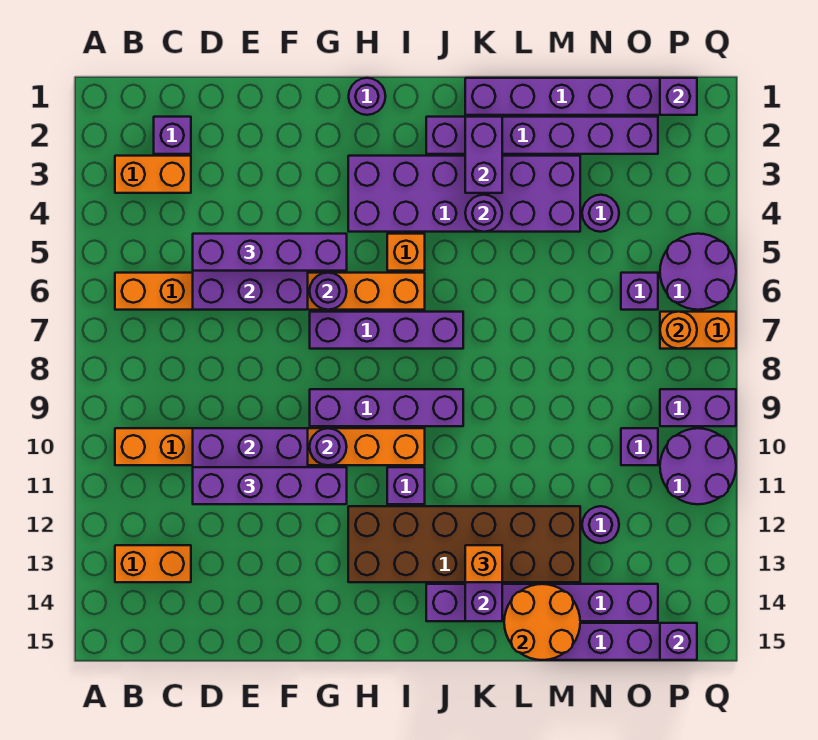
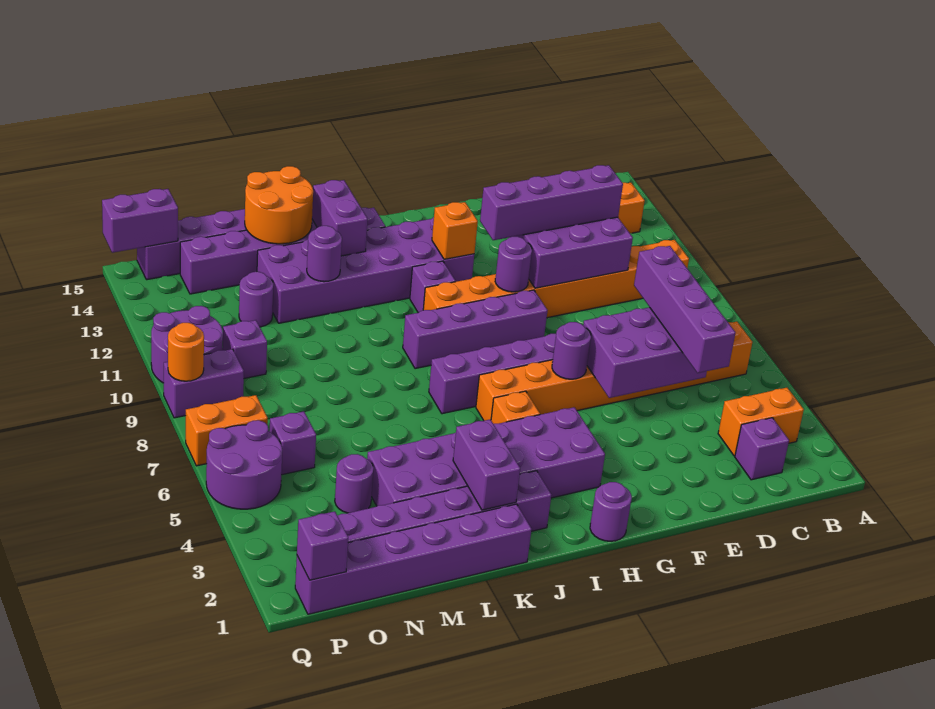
purple 1x4 brick [193,234,347,271] -> purple 1x4 brick turned to [634,246,735,373]
brown 2x6 brick [348,506,580,582] -> purple 2x6 brick [257,217,474,323]
purple 1x1 round brick [465,195,502,232] -> purple 1x1 round brick moved to [307,226,342,282]
orange 1x1 brick [465,545,502,582] -> orange 1x1 brick moved to [432,202,478,259]
orange 1x1 round brick [660,312,697,349] -> orange 1x1 round brick moved to [168,323,204,381]
purple 1x1 brick [660,623,697,660] -> purple 1x2 brick [102,189,178,253]

